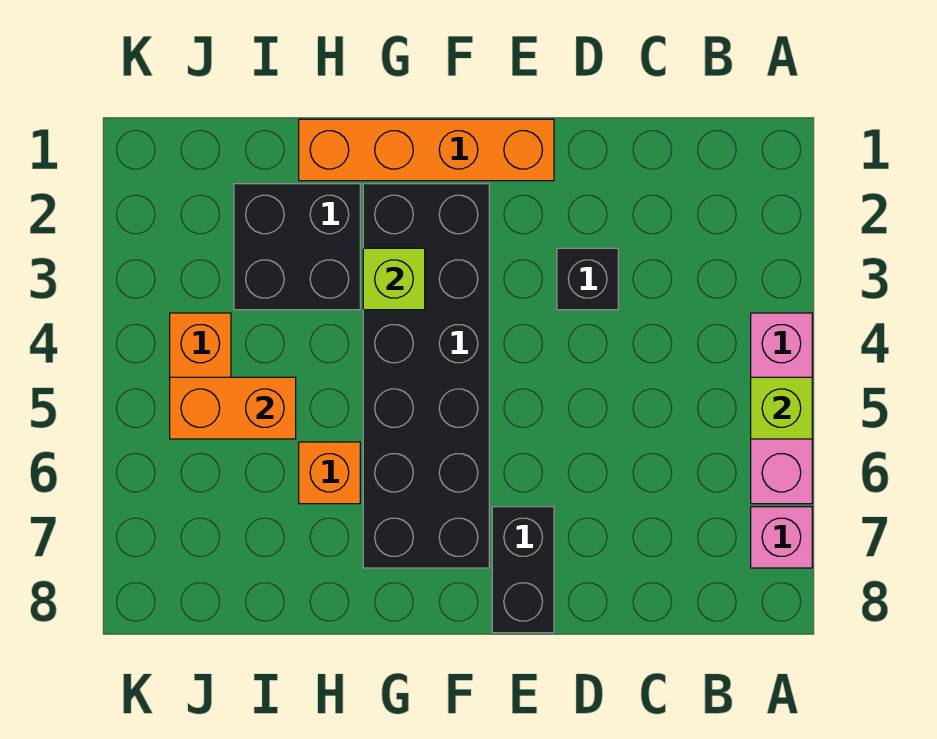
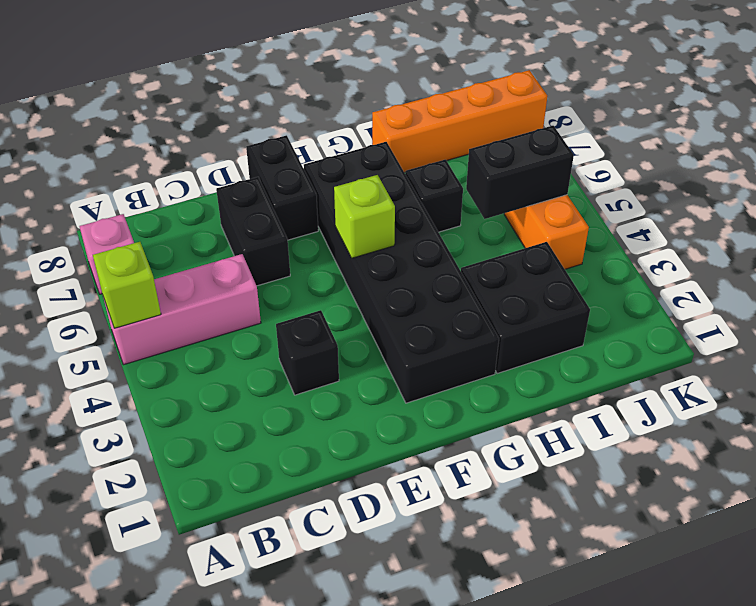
pink 1x3 brick [751,313,812,504] -> pink 1x3 brick turned to [103,254,261,365]
none -> black 1x2 brick [216,177,290,286]
orange 1x4 brick [299,119,554,181] -> orange 1x4 brick moved to [372,70,547,172]
lime 1x1 brick [363,248,425,310] -> lime 1x1 brick moved to [334,175,395,258]
orange 1x1 brick [299,442,360,504] -> black 1x1 brick [405,160,463,232]
orange 1x2 brick [170,377,296,439] -> black 1x2 brick [466,126,574,219]

